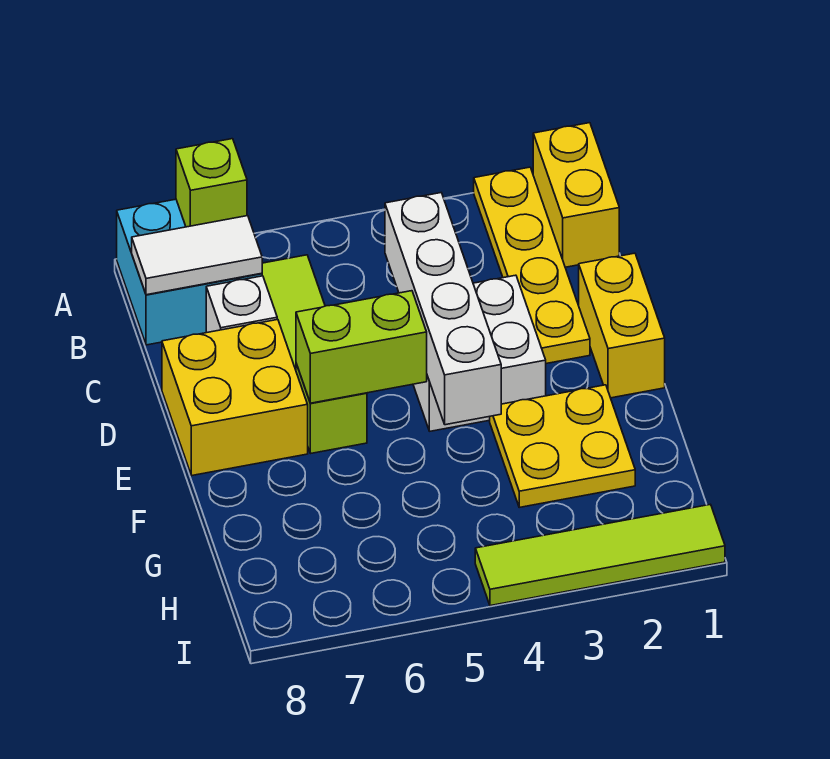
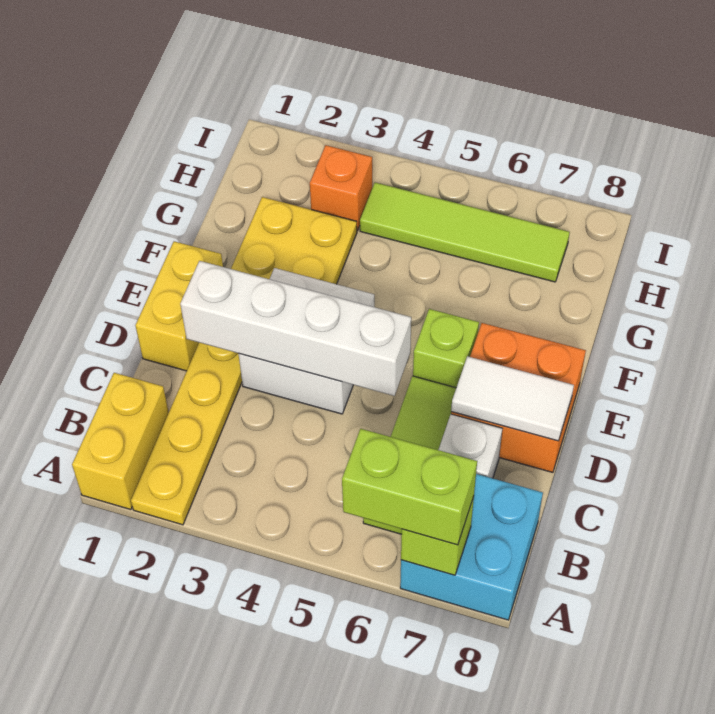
white 1x2 tile [132,216,262,295] -> white 1x2 tile moved to [451,356,574,441]
white 1x4 brick [385,193,501,425] -> white 1x4 brick turned to [180,261,411,396]
yellow 2x2 brick [162,319,308,476] -> orange 2x2 brick [451,323,586,472]
lime 1x2 brick [296,291,427,403] -> lime 1x2 brick moved to [342,429,477,545]
none -> orange 1x1 brick [310,145,372,231]
lime 1x4 tile [475,504,725,606] -> lime 1x4 tile moved to [360,183,570,282]

